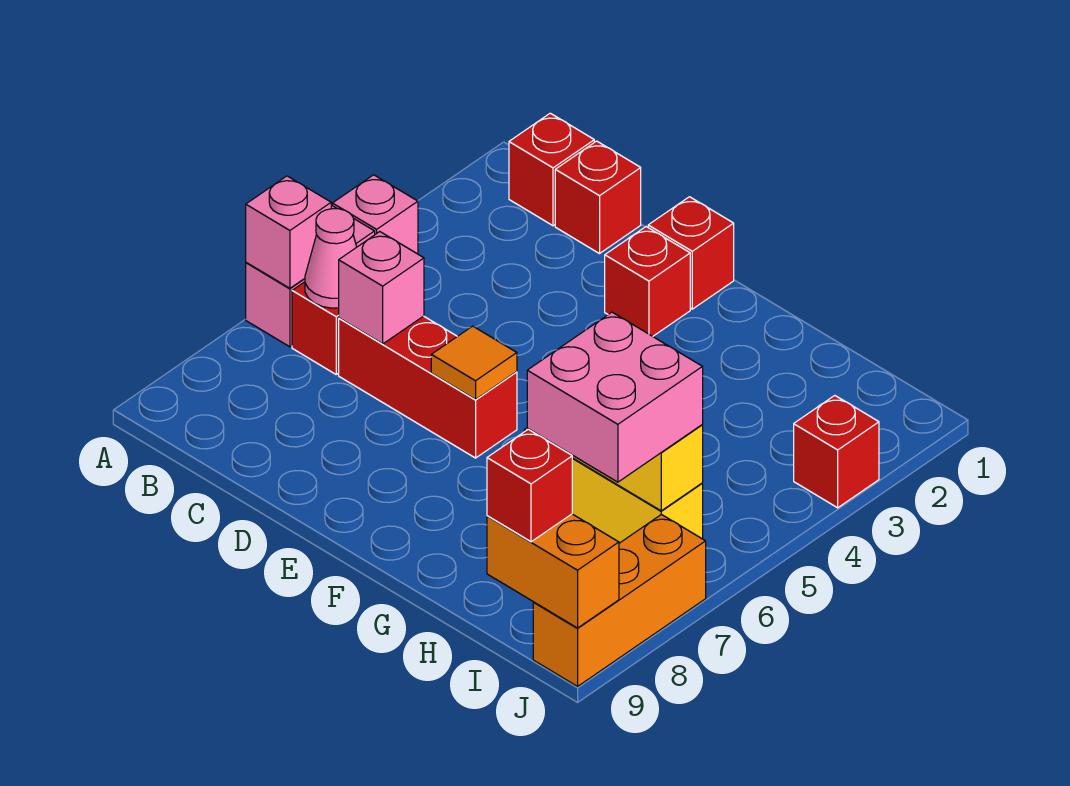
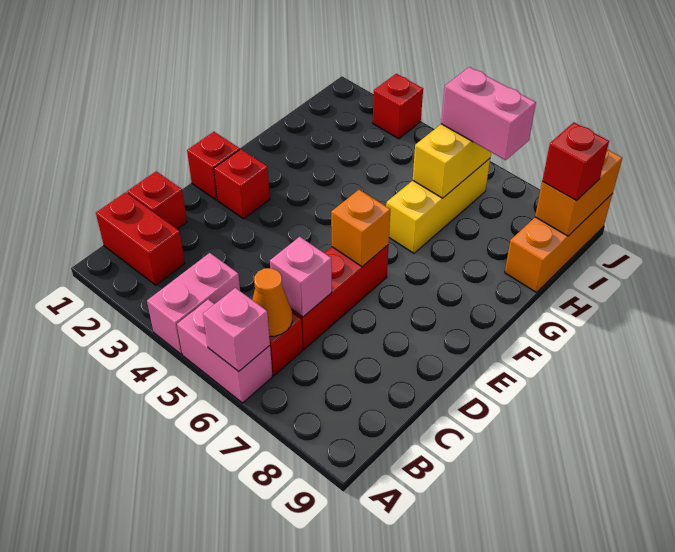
pink 1x1 brick [332,175,418,254] -> pink 1x2 brick [147,253,240,354]
red 1x1 brick [509,113,594,226] -> red 1x2 brick [96,192,185,285]
pink 1x1 cone [305,209,357,308] -> orange 1x1 cone [252,268,292,337]
orange 1x1 tile [431,326,517,400] -> orange 1x1 brick [331,190,390,267]
pink 2x2 brick [527,312,703,482] -> pink 1x2 brick [441,67,536,160]
orange 1x3 brick [533,514,706,686] -> orange 1x3 brick turned to [505,194,612,292]

